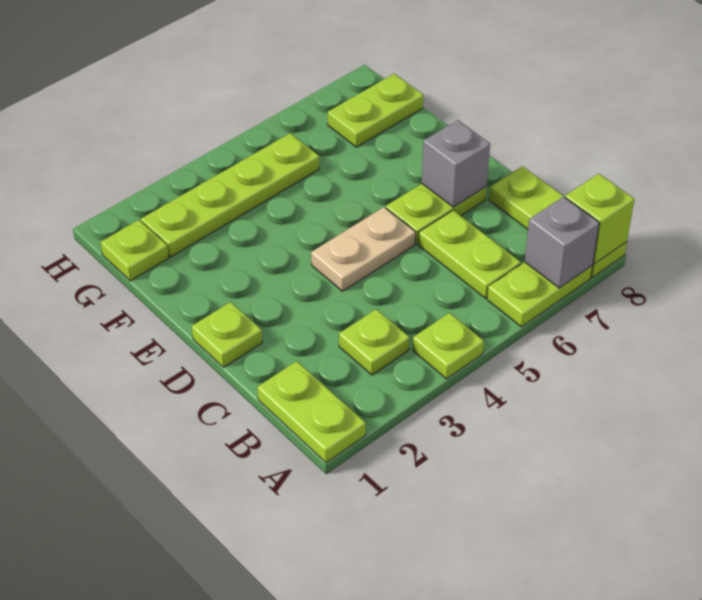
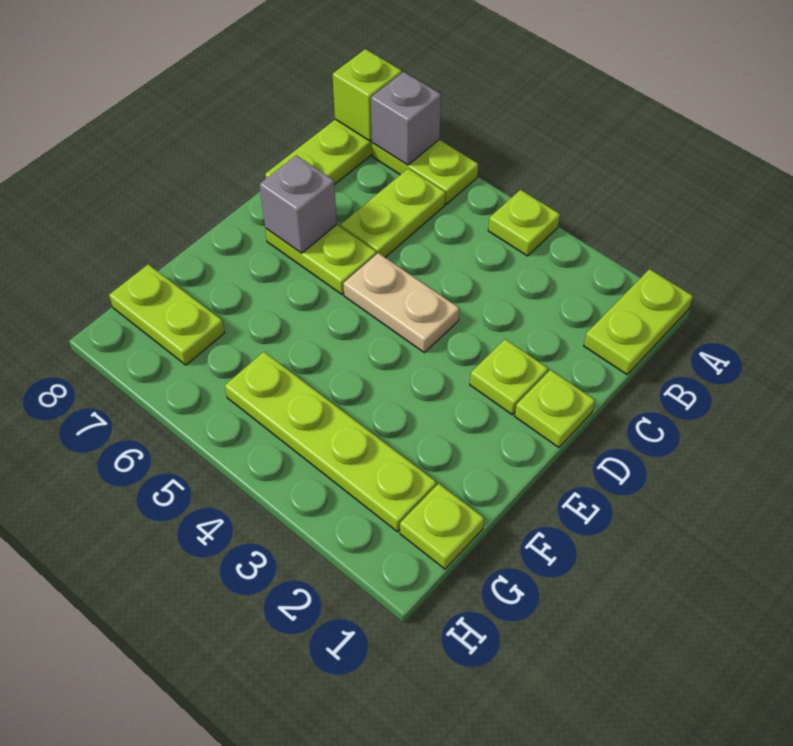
lime 1x1 plate [339,309,410,375] -> lime 1x1 plate moved to [470,339,548,415]

